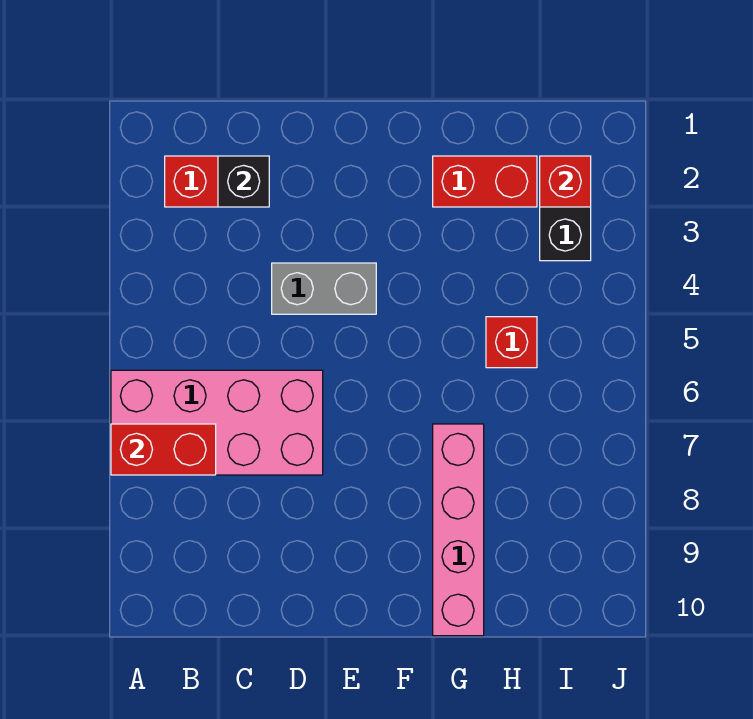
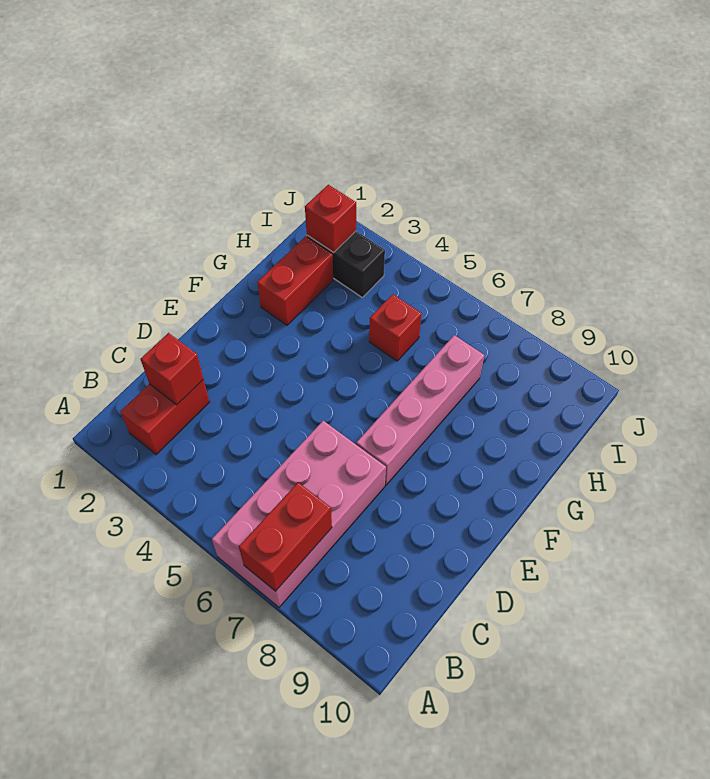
black 1x1 brick [218,156,269,207] -> red 1x1 brick [141,333,203,405]
grey 1x2 brick [272,263,376,314] -> none
pink 1x4 brick [433,424,484,636] -> pink 1x4 brick turned to [356,335,484,485]

